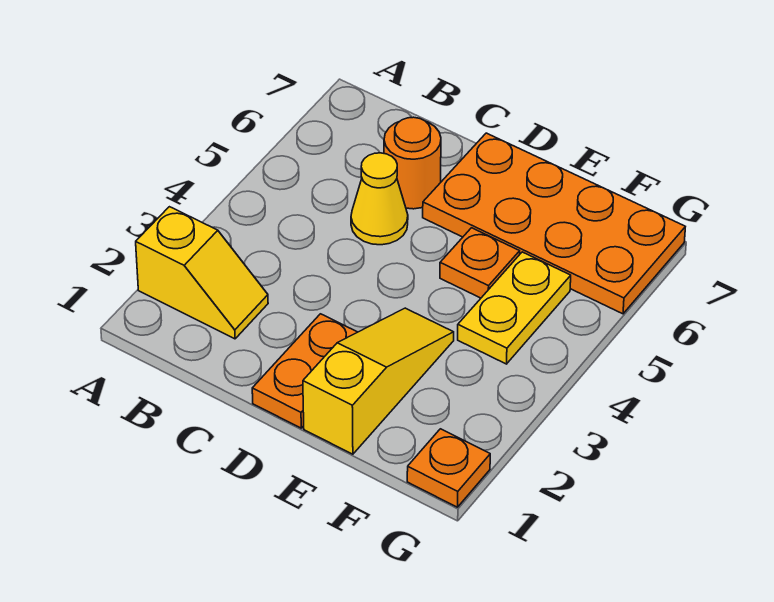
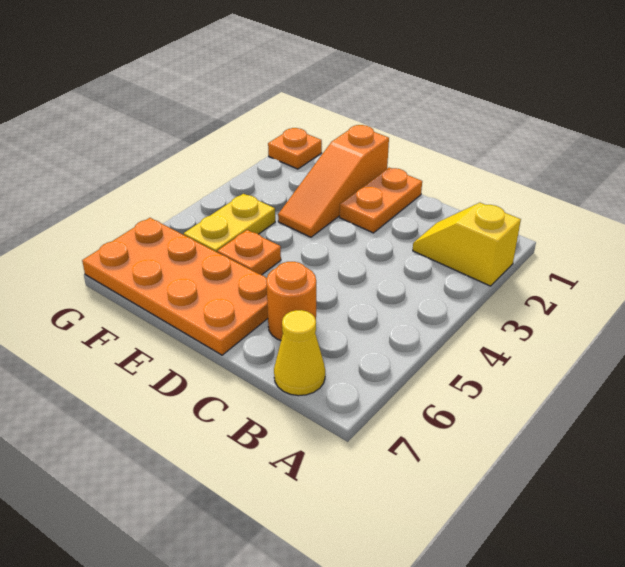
yellow 1x1 cone [351,153,408,245] -> yellow 1x1 cone moved to [274,310,325,396]
yellow 1x3 slope [303,308,454,454] -> orange 1x3 slope [278,125,389,237]

